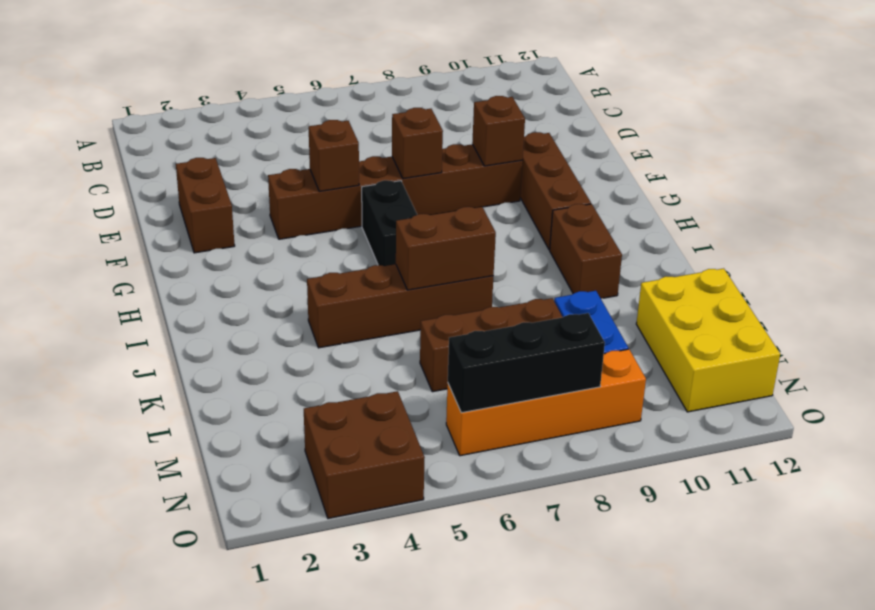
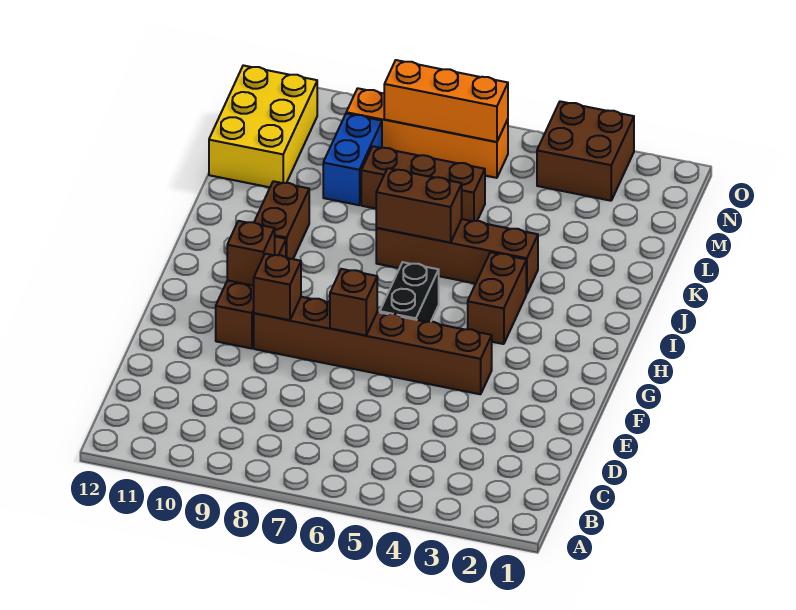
brown 1x2 brick [176,158,235,253] -> brown 1x2 brick moved to [468,252,526,344]
brown 1x1 brick [309,120,359,191] -> brown 1x1 brick moved to [227,221,275,286]
black 1x3 brick [448,313,605,413] -> orange 1x3 brick [384,60,508,142]

